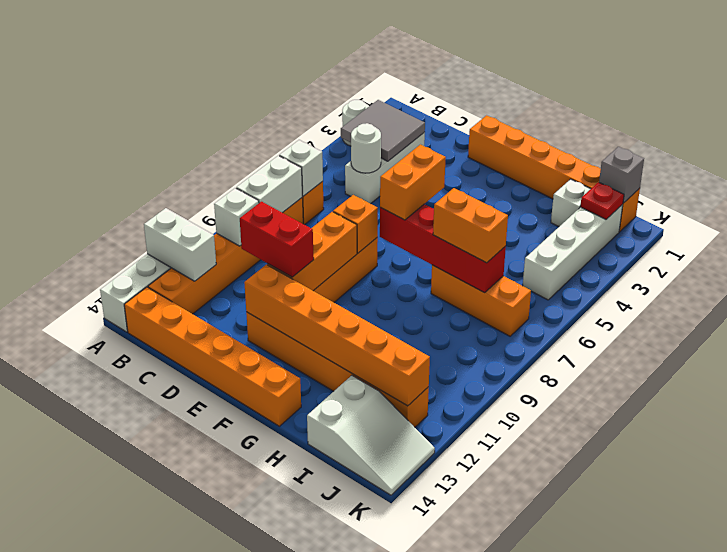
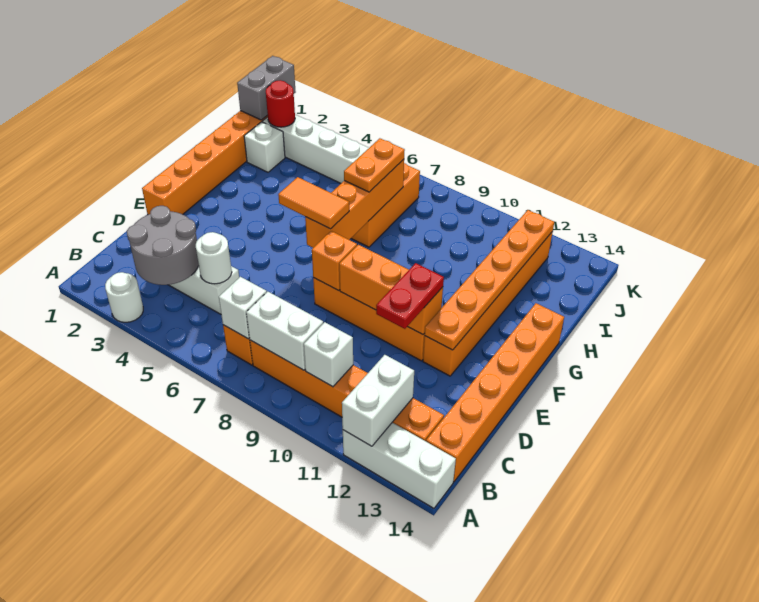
grey 2x2 tile [341,100,425,161] -> grey 2x2 round brick [127,206,199,285]
red 1x2 brick [240,202,314,277] -> red 1x2 plate [376,263,444,329]
orange 1x6 brick [244,265,430,406] -> orange 1x6 plate [424,210,554,350]
orange 1x2 brick [380,145,446,220] -> orange 1x2 tile [278,177,349,229]
red 1x4 brick [380,204,506,293] -> orange 1x4 brick [305,159,404,248]
orange 1x2 brick [433,188,508,263] -> orange 1x2 plate [344,138,405,192]
white 2x3 slope [307,375,435,495] -> none
grey 1x1 brick [599,147,644,203] -> grey 1x2 brick [237,56,296,120]
red 1x1 plate [580,182,624,219] -> red 1x1 round brick [266,80,295,127]

